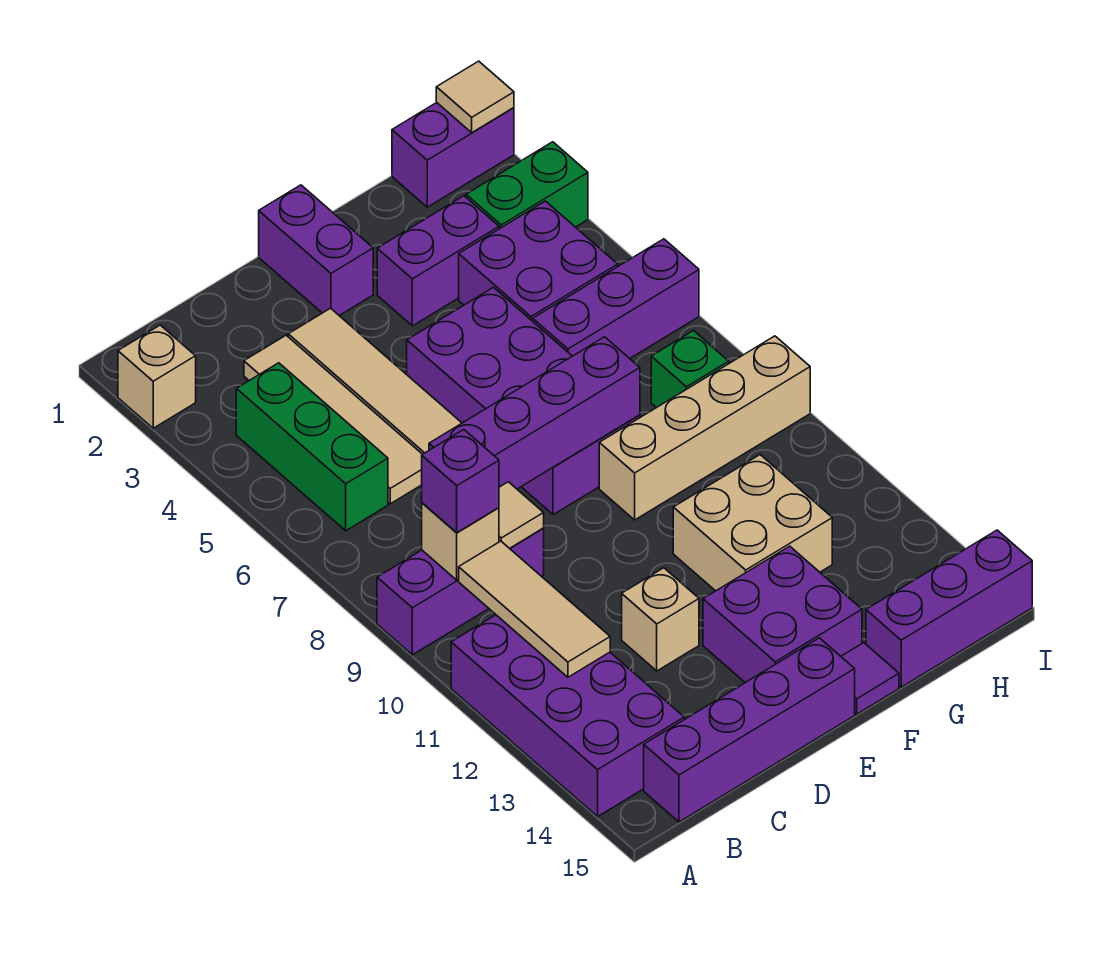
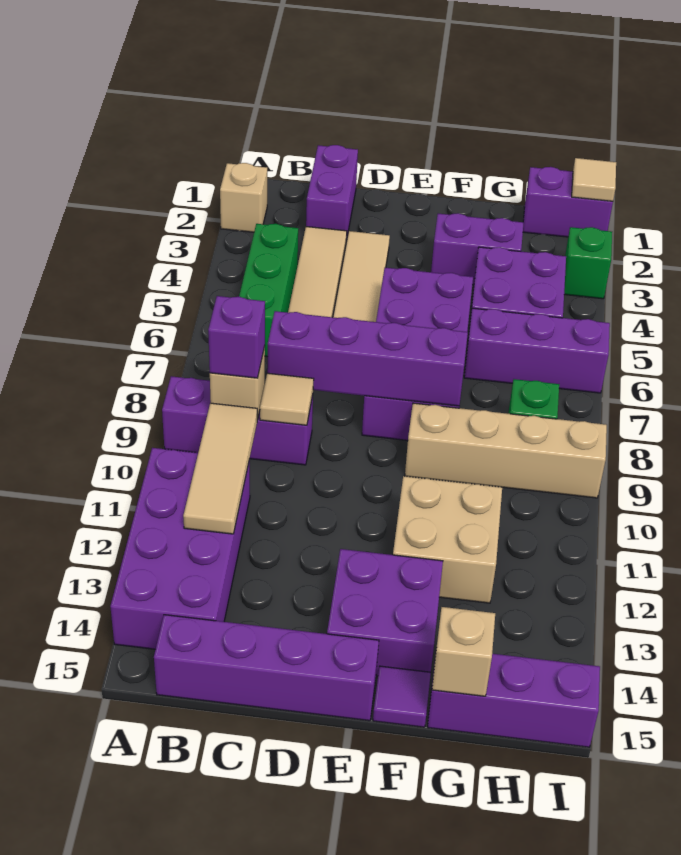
tan 1x1 brick [622,568,699,671] -> tan 1x1 brick moved to [432,607,495,696]
purple 1x2 brick [259,185,373,316] -> purple 1x2 brick moved to [306,145,358,241]
green 1x2 brick [466,142,588,229] -> green 1x1 brick [564,227,612,299]

